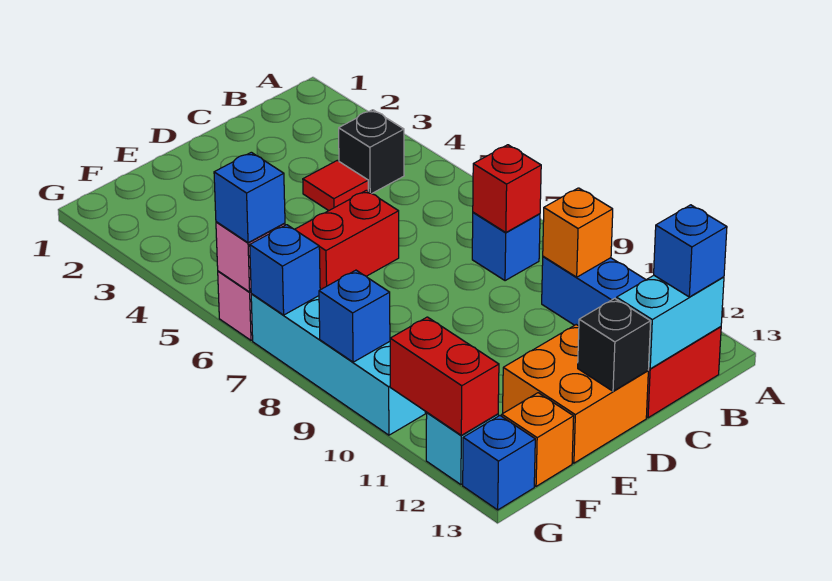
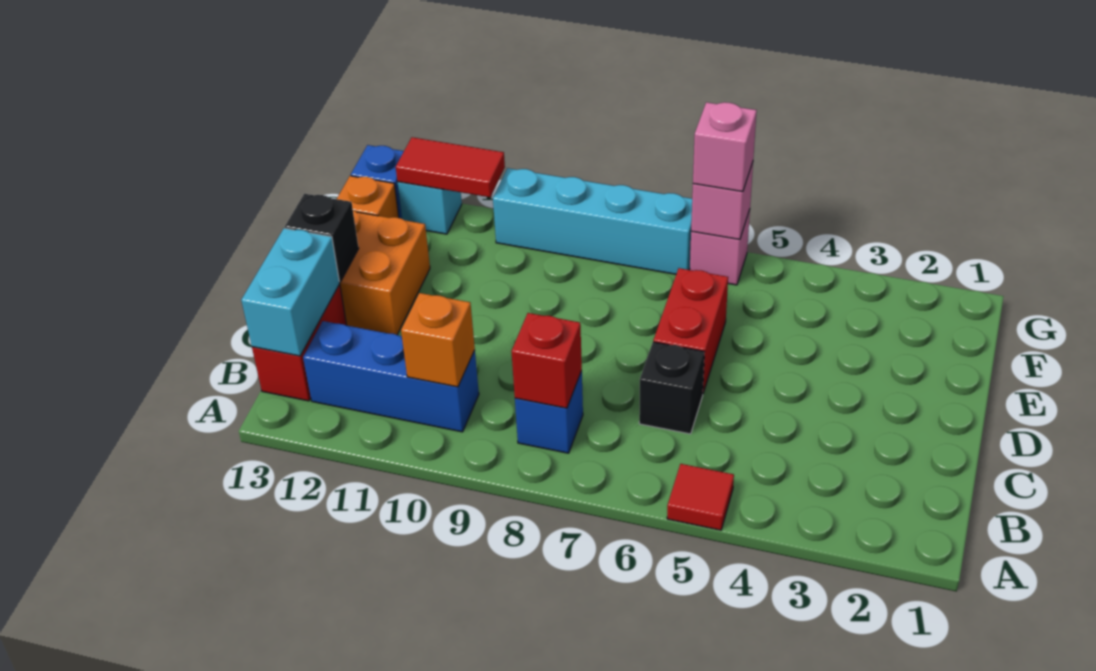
black 1x1 brick [339,110,404,194] -> black 1x1 brick moved to [639,342,704,434]
blue 1x1 brick [654,205,727,297] -> none
red 1x1 tile [303,160,368,211] -> red 1x1 tile moved to [667,464,734,530]
blue 1x1 brick [214,152,285,243] -> pink 1x1 brick [693,102,757,192]
blue 1x1 brick [250,225,320,315] -> none
blue 1x1 brick [319,270,390,362] -> none
red 1x2 brick [390,317,499,435] -> red 1x2 tile [396,137,505,197]

